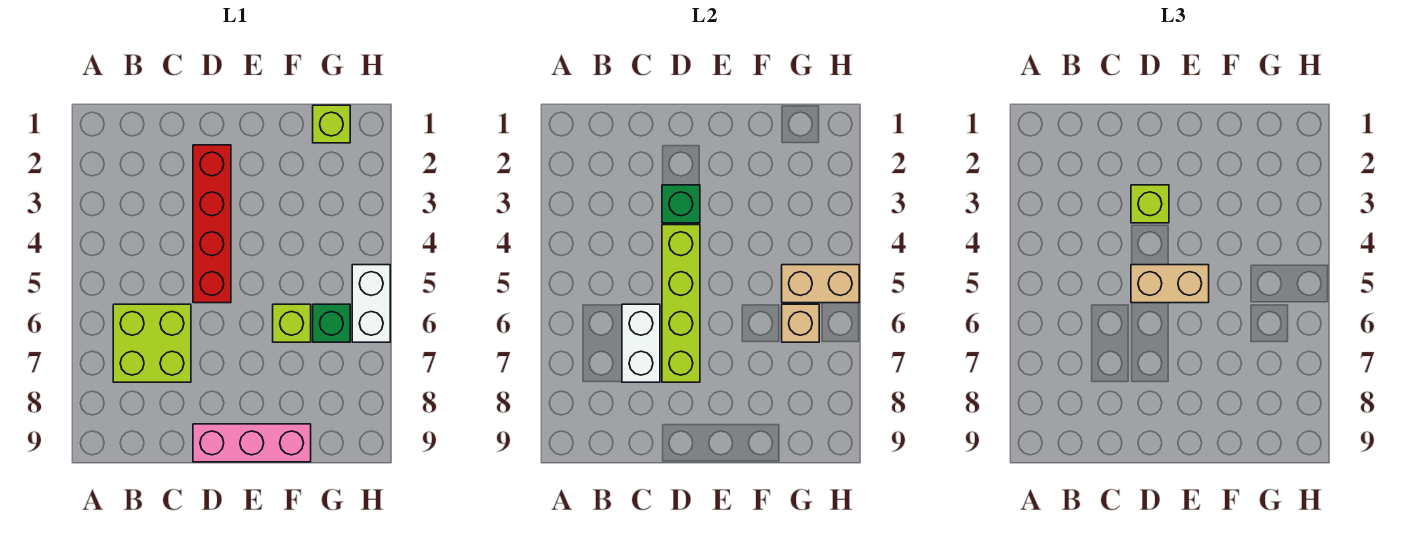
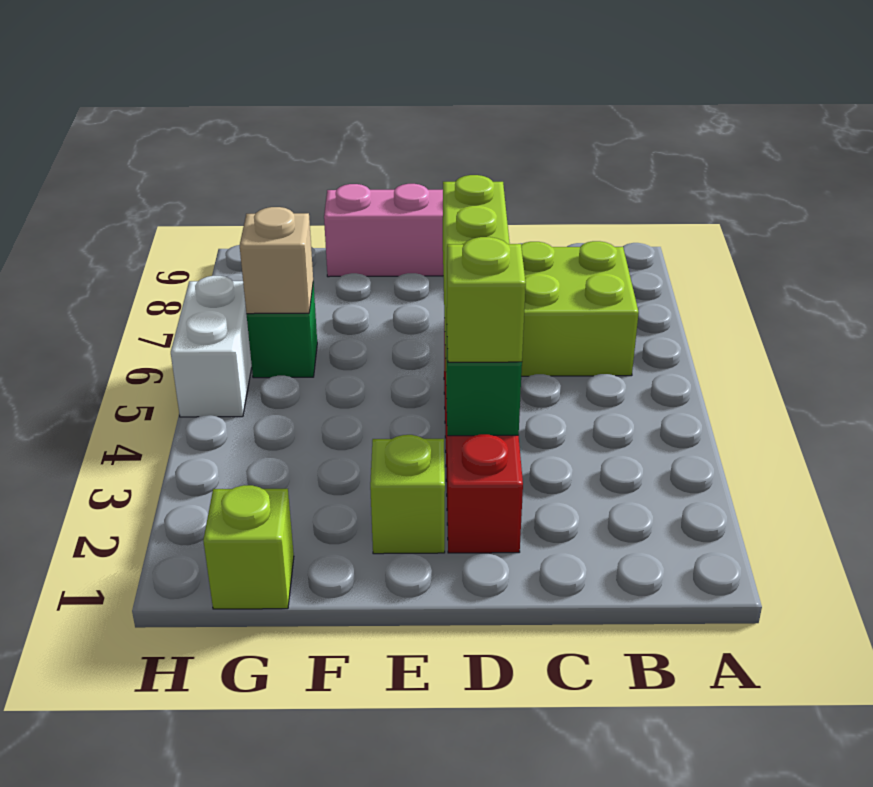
white 1x2 brick [622,304,660,382] -> none
tan 1x2 brick [1131,265,1209,303] -> none
lime 1x1 brick [273,304,311,342] -> lime 1x1 brick moved to [370,435,445,554]
tan 1x2 brick [782,265,859,303] -> none

